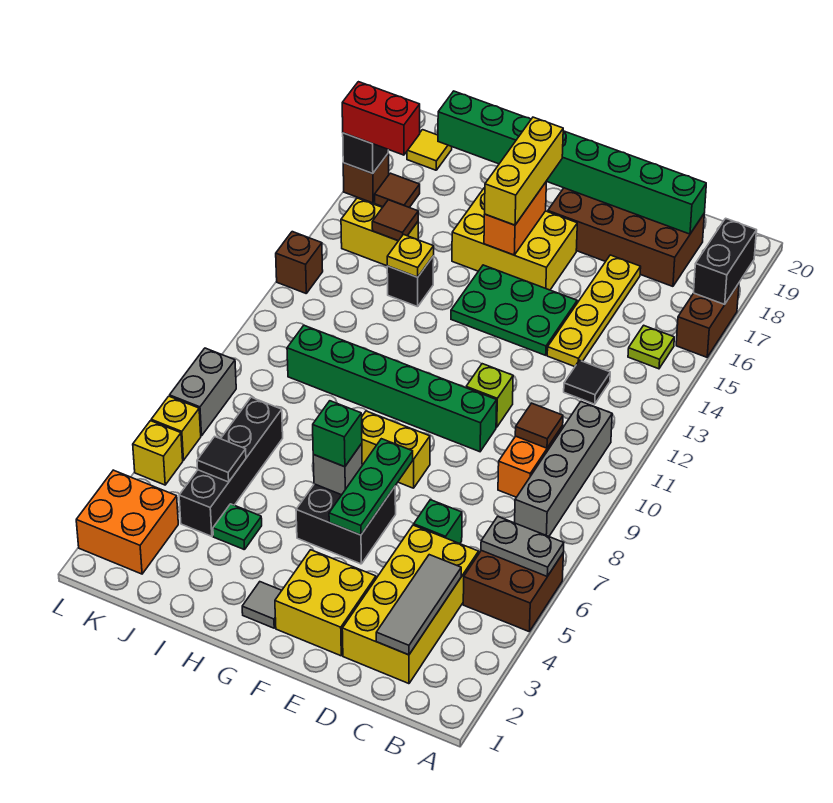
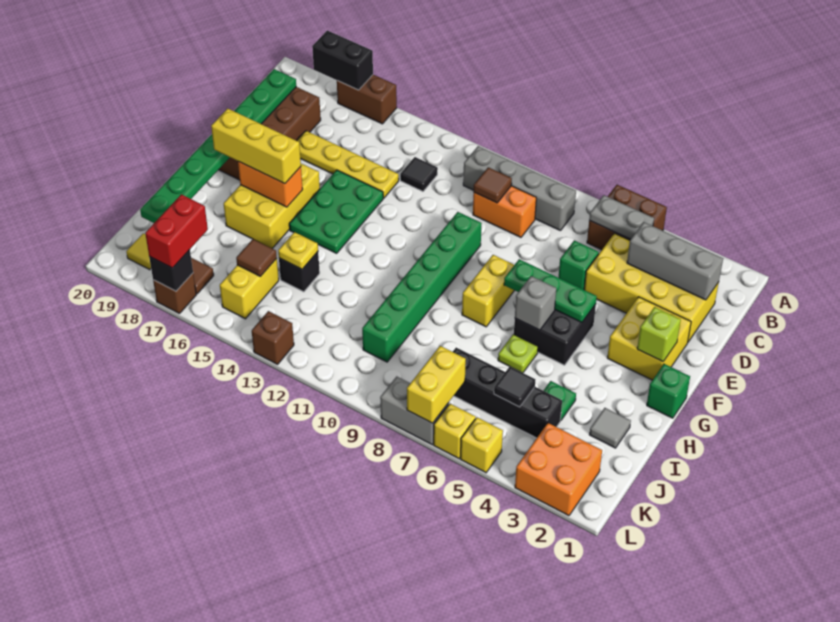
grey 1x2 plate [481,517,564,576] -> grey 1x2 plate turned to [589,195,654,239]
lime 1x1 plate [628,325,674,369] -> lime 1x1 plate moved to [498,334,538,373]
grey 1x3 tile [376,555,461,655] -> grey 1x3 brick [627,222,723,300]
green 1x8 brick [438,91,706,234] -> green 1x8 plate [140,69,296,223]
lime 1x1 brick [466,364,513,427] -> lime 1x1 brick moved to [637,307,681,362]
grey 1x1 tile [242,582,282,628] -> grey 1x1 tile moved to [589,408,631,448]
green 1x1 brick [313,401,362,467] -> green 1x1 brick moved to [647,364,690,418]
none -> yellow 1x2 brick [407,346,466,423]

